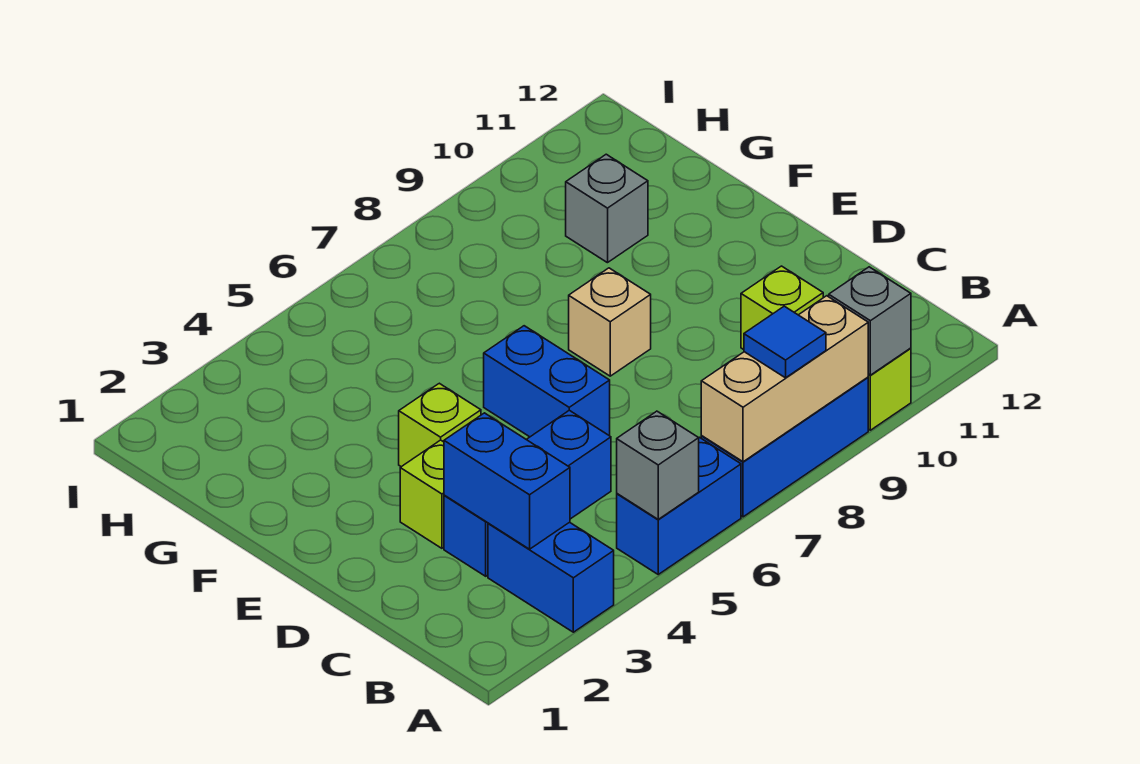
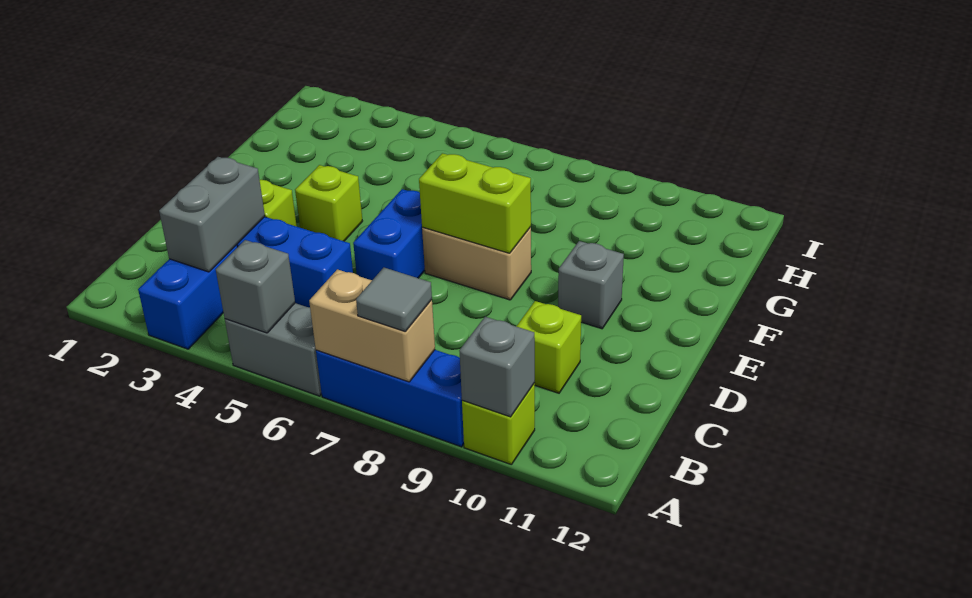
blue 1x2 brick [617,437,741,574] -> grey 1x2 brick [225,303,322,396]
tan 1x3 brick [701,296,868,462] -> tan 1x2 brick [309,269,435,382]
blue 1x1 tile [744,306,826,378] -> grey 1x1 tile [356,268,432,331]
blue 1x2 brick [444,413,570,549] -> grey 1x2 brick [159,157,265,272]
none -> lime 1x2 brick [419,153,531,253]
tan 1x1 brick [569,268,651,376] -> tan 1x2 brick [422,227,531,300]
grey 1x1 brick [566,154,648,263] -> grey 1x1 brick moved to [558,241,624,329]

